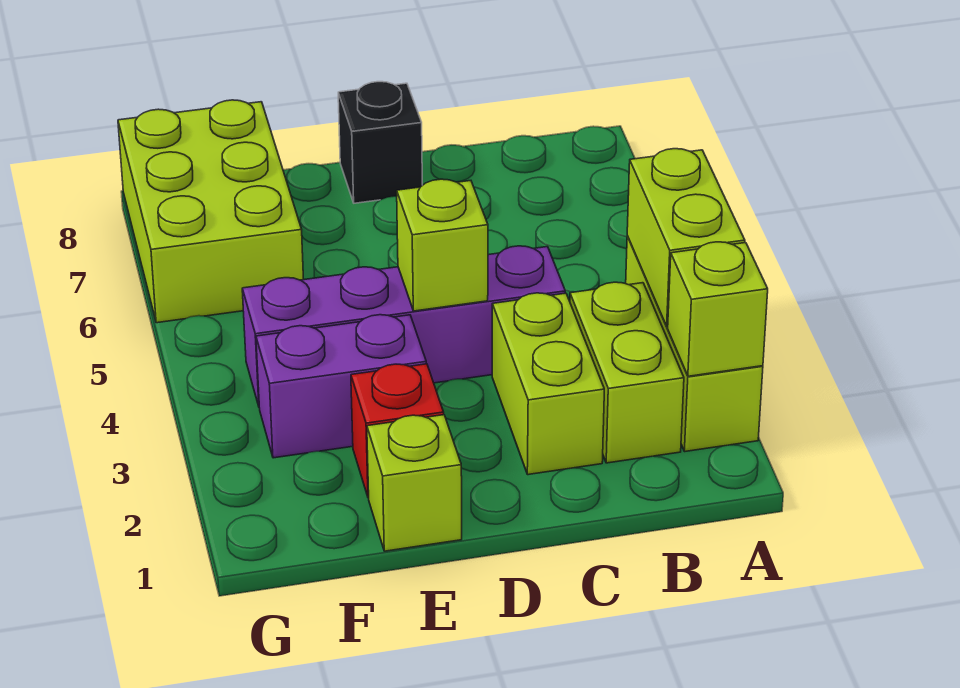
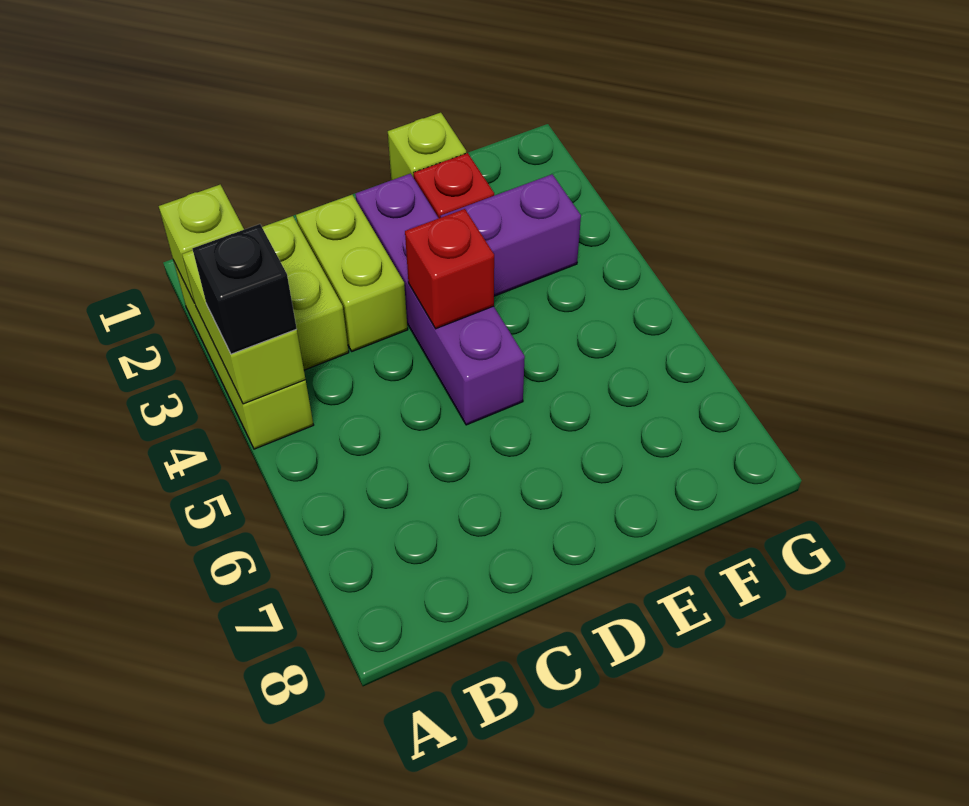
purple 1x4 brick [242,246,565,406] -> purple 1x4 brick turned to [355,174,525,425]
lime 1x1 brick [397,179,488,311] -> red 1x1 brick [405,209,494,329]
black 1x1 brick [338,82,422,203] -> black 1x1 brick moved to [192,224,297,354]
lime 2x3 brick [118,100,304,323] -> none

